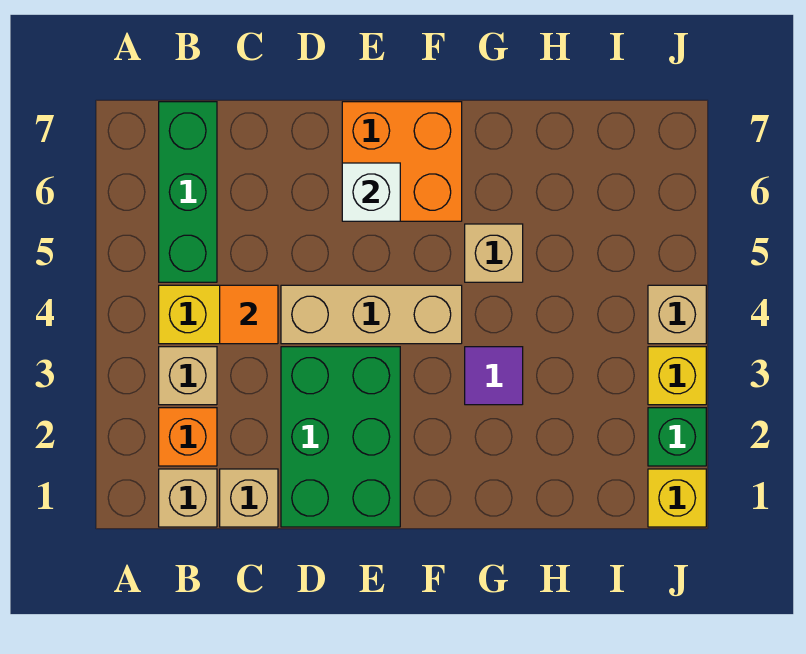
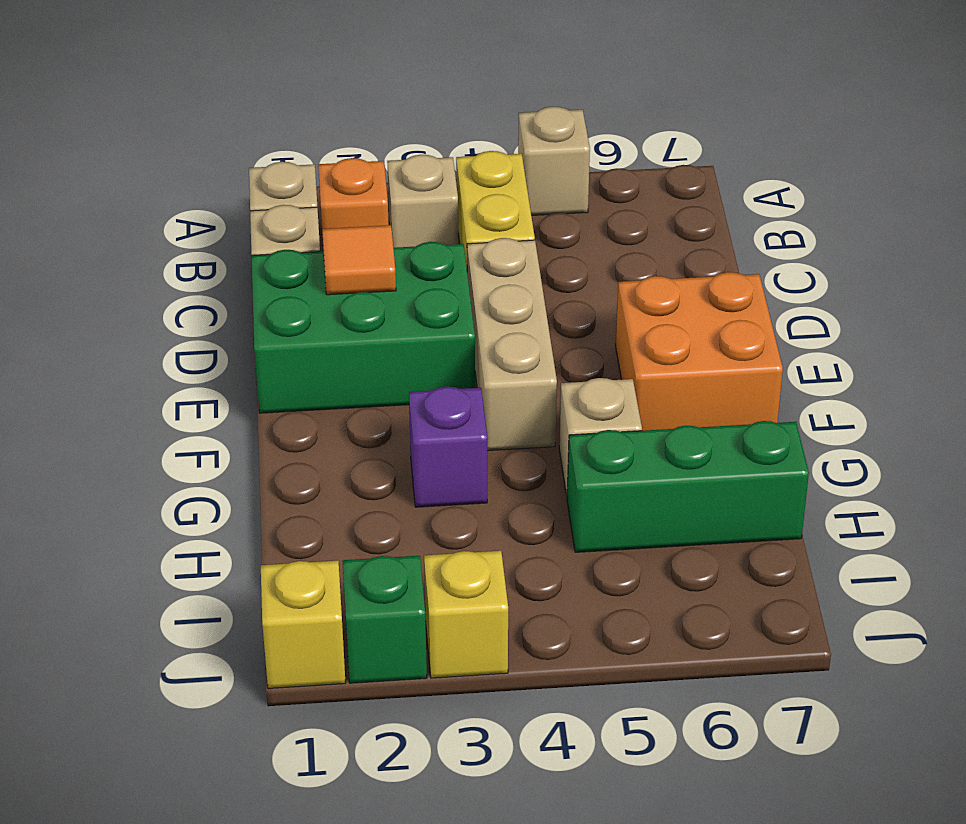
green 1x3 brick [159,102,217,282] -> green 1x3 brick moved to [567,421,809,552]
orange 1x1 tile [220,285,278,344] -> orange 1x1 tile moved to [322,225,396,295]
white 1x1 brick [342,163,400,221] -> none
purple 1x1 tile [465,347,523,405] -> purple 1x1 brick [409,387,487,507]
tan 1x1 brick [648,285,706,344] -> tan 1x1 brick moved to [518,107,590,215]

